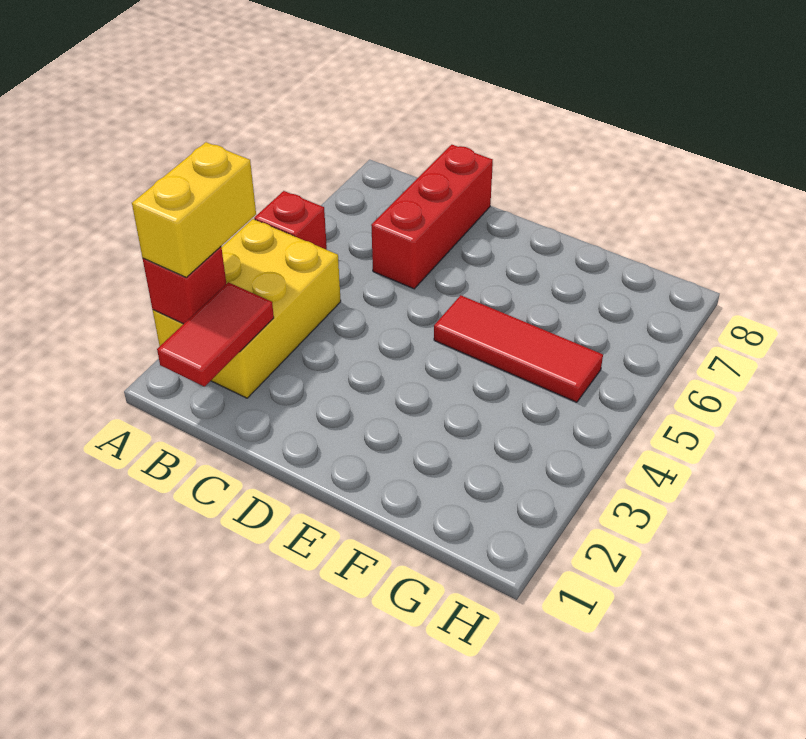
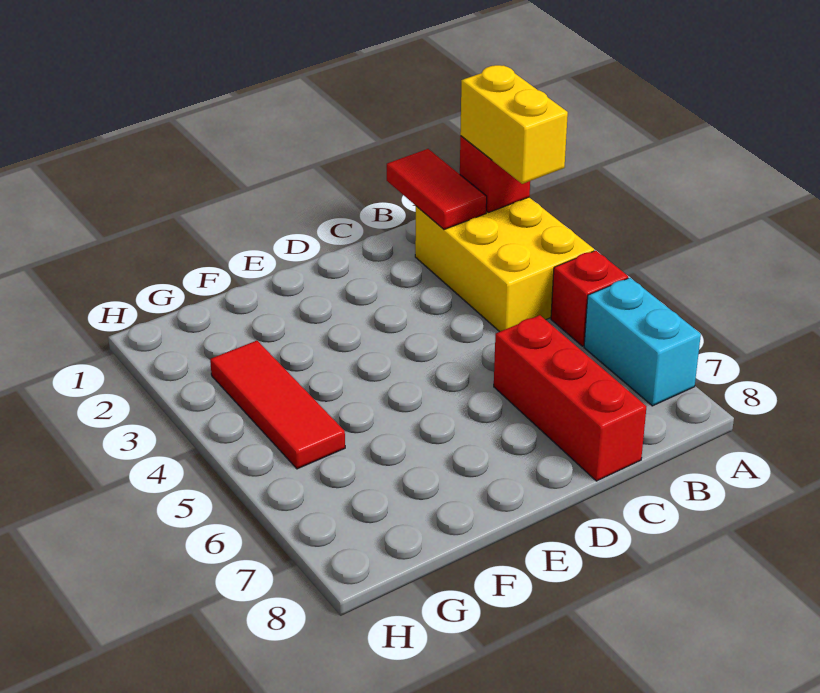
none -> cyan 1x2 brick [584,278,701,406]
red 1x3 tile [434,295,603,402] -> red 1x3 tile turned to [210,341,345,469]

